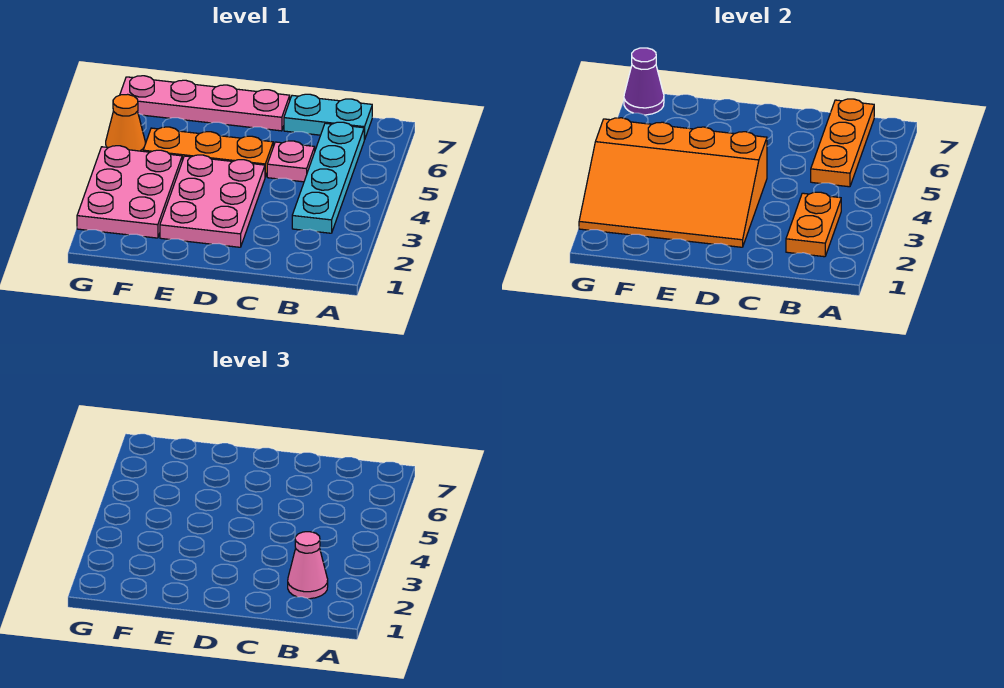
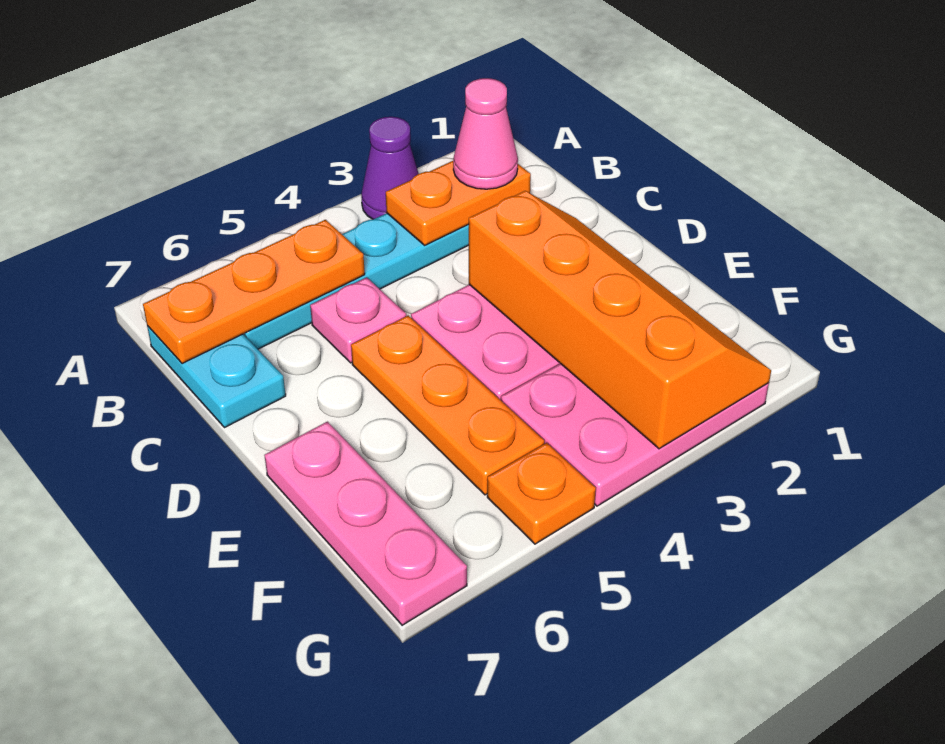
orange 3x4 slope [579,118,767,247] -> orange 2x4 slope [469,191,771,449]
pink 1x4 plate [120,76,290,131] -> pink 1x3 plate [264,422,467,625]
orange 1x1 cone [106,94,145,151] -> orange 1x1 plate [487,443,596,544]
purple 1x1 cone [624,48,664,115] -> purple 1x1 cone moved to [361,117,419,219]

